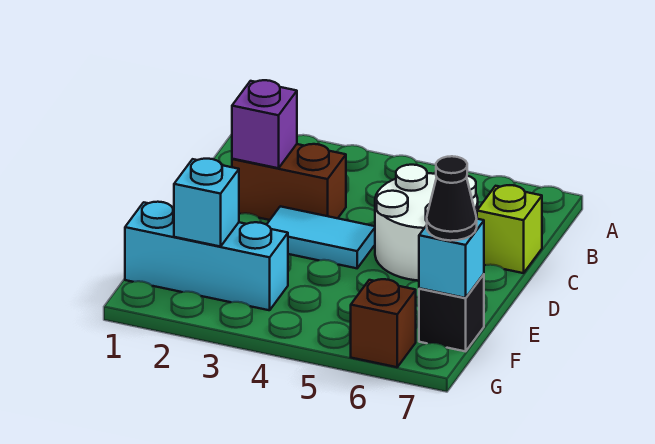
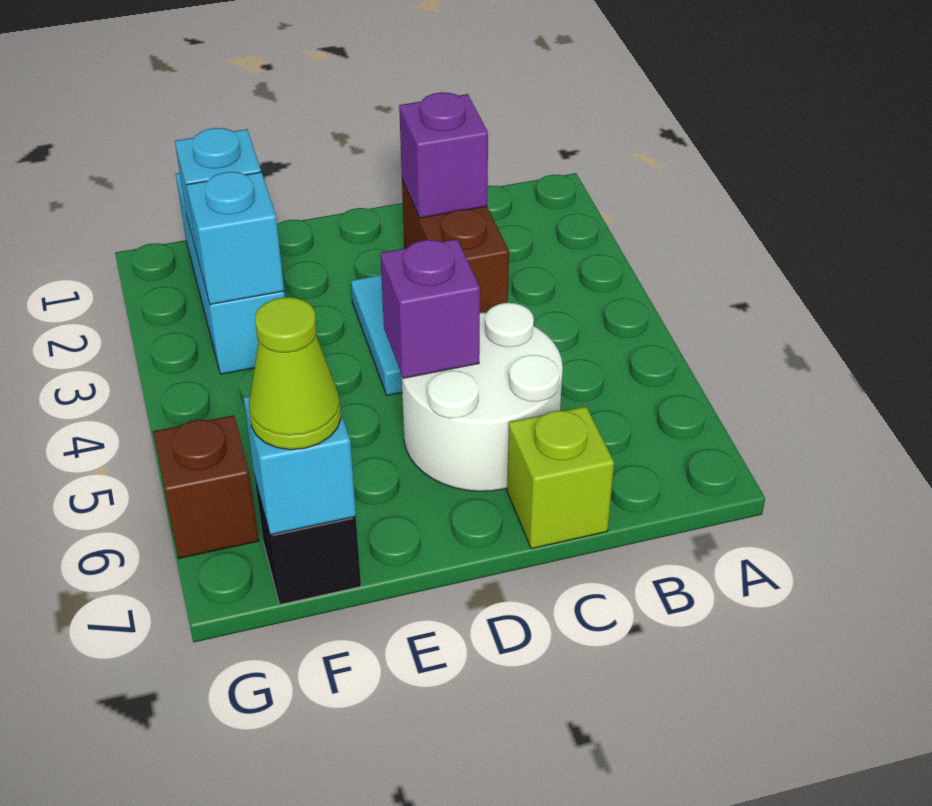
none -> purple 1x1 brick [380,239,480,378]
none -> cyan 1x1 brick [187,172,284,304]
black 1x1 cone [427,156,477,241] -> lime 1x1 cone [249,297,341,450]

